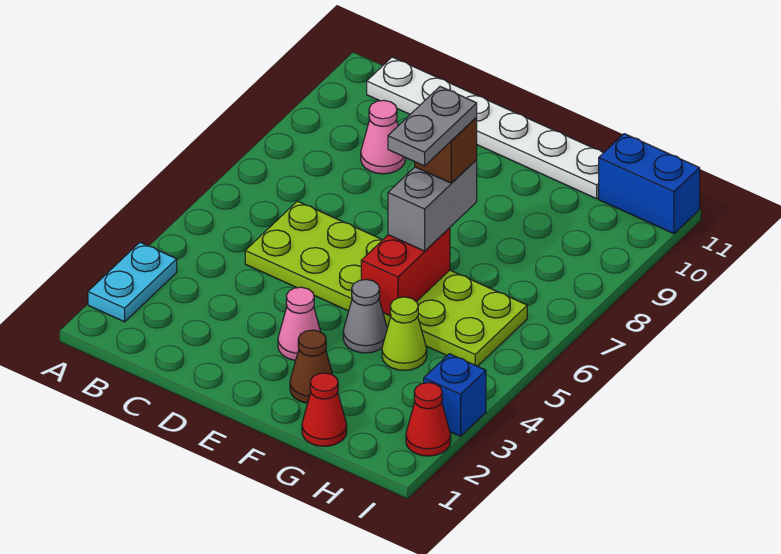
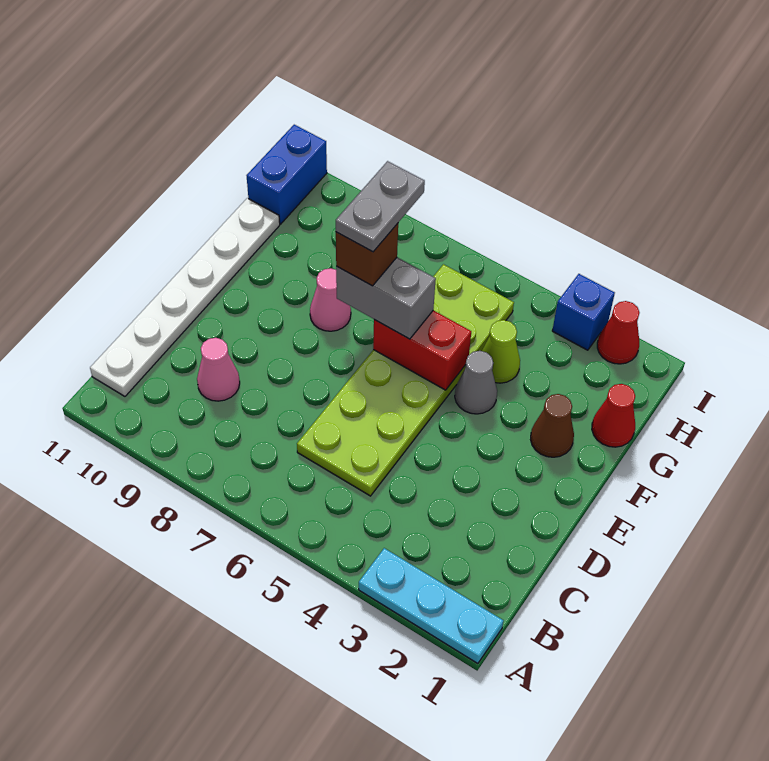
cyan 1x2 plate [88,242,177,322] -> cyan 1x3 plate [359,548,504,664]
pink 1x1 cone [278,287,321,360] -> pink 1x1 cone moved to [310,268,351,331]
grey 1x2 plate [388,87,477,166] -> grey 1x2 plate turned to [336,161,425,252]

